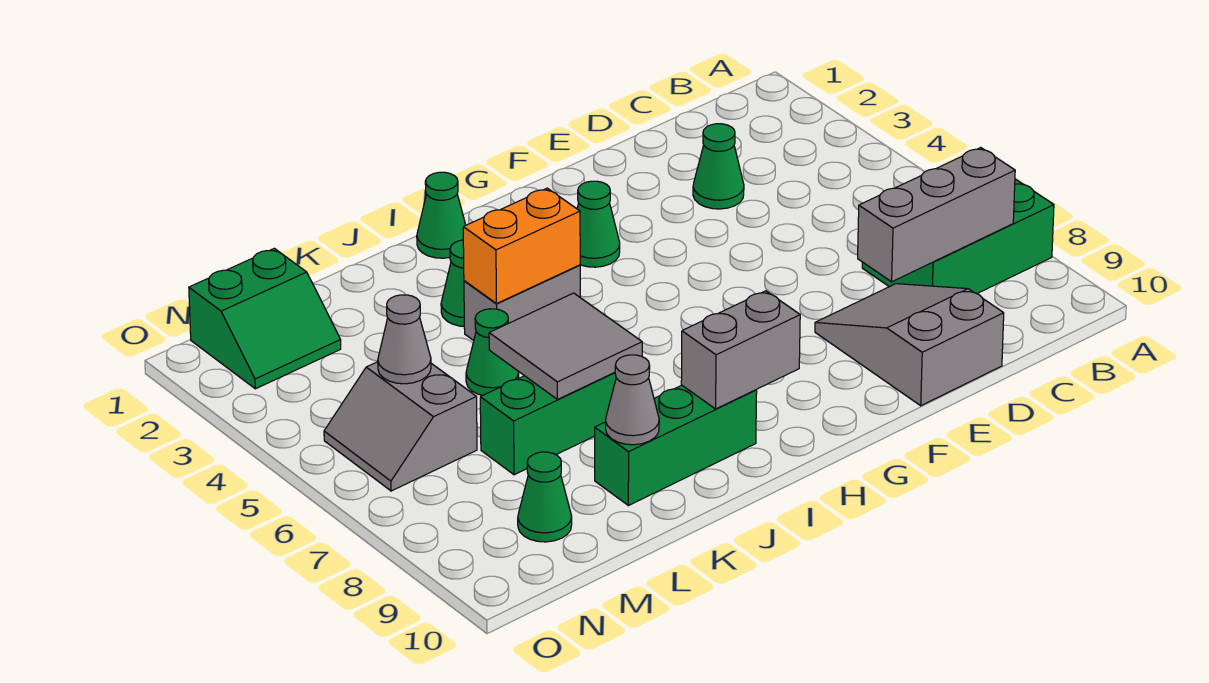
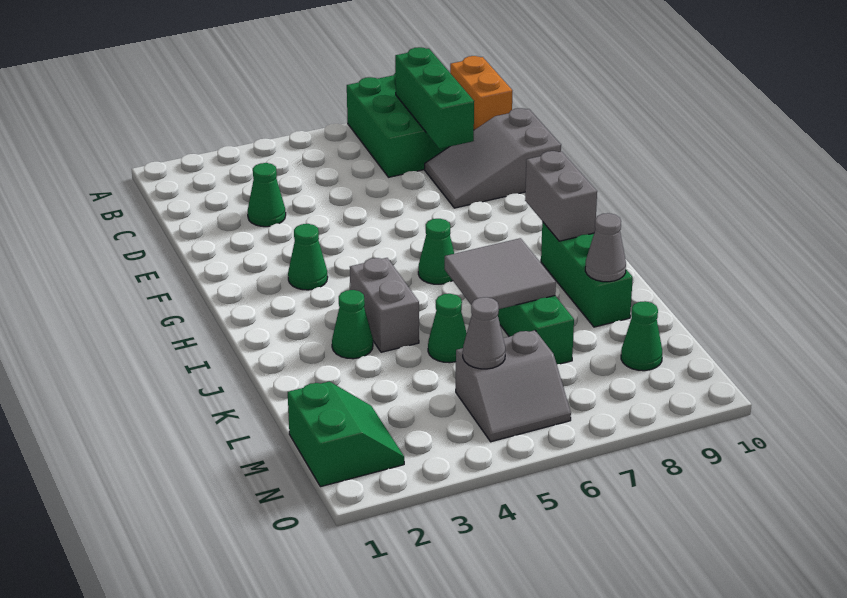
grey 1x3 brick [858,148,1015,282] -> green 1x3 brick [395,47,474,149]
green 1x1 cone [417,172,466,258] -> green 1x1 cone moved to [418,219,454,284]
orange 1x2 brick [463,188,580,304] -> orange 1x2 brick moved to [450,56,512,130]

